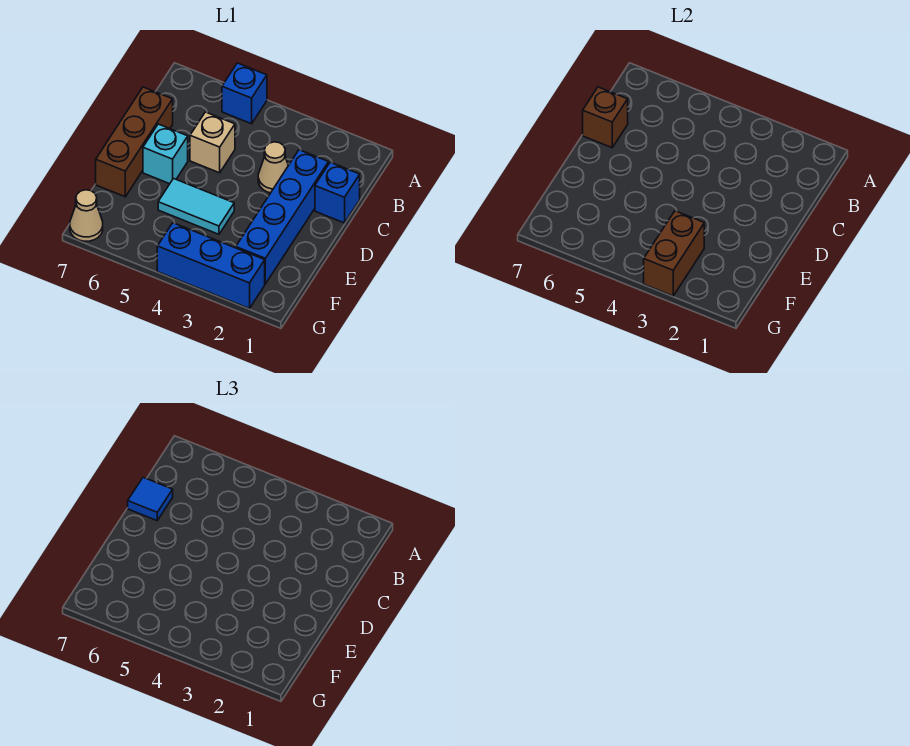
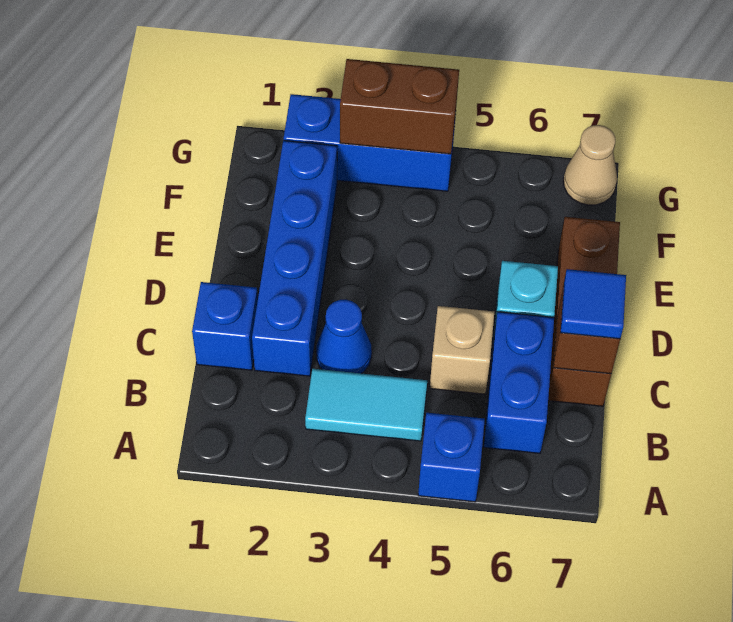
none -> blue 1x2 brick [484,312,554,453]
tan 1x1 cone [258,142,288,193] -> blue 1x1 cone [316,300,372,374]
cyan 1x2 tile [158,179,234,234] -> cyan 1x2 tile moved to [305,369,427,441]
brown 1x2 brick [644,211,704,296] -> brown 1x2 brick turned to [340,59,459,154]

